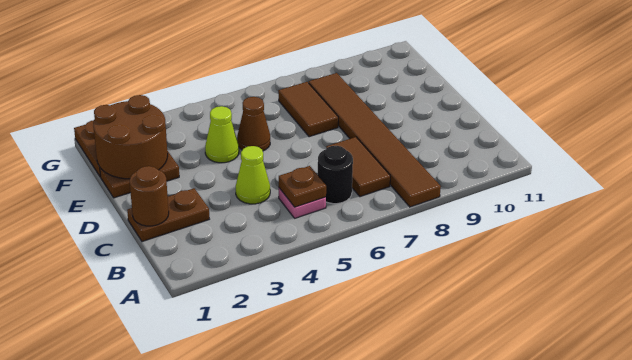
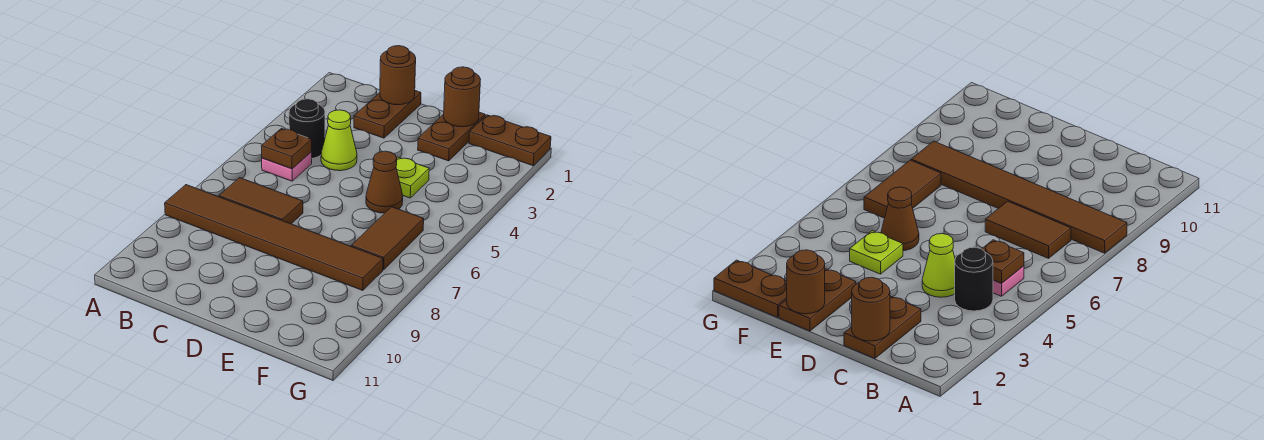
black 1x1 round brick [318,146,353,204] -> black 1x1 round brick moved to [289,99,325,158]
brown 2x2 round brick [93,95,168,179] -> brown 1x1 round brick [444,67,481,127]
lime 1x1 cone [205,106,239,163] -> lime 1x1 plate [396,157,429,198]
brown 1x2 tile [278,82,338,137] -> brown 1x2 tile turned to [351,207,424,270]

